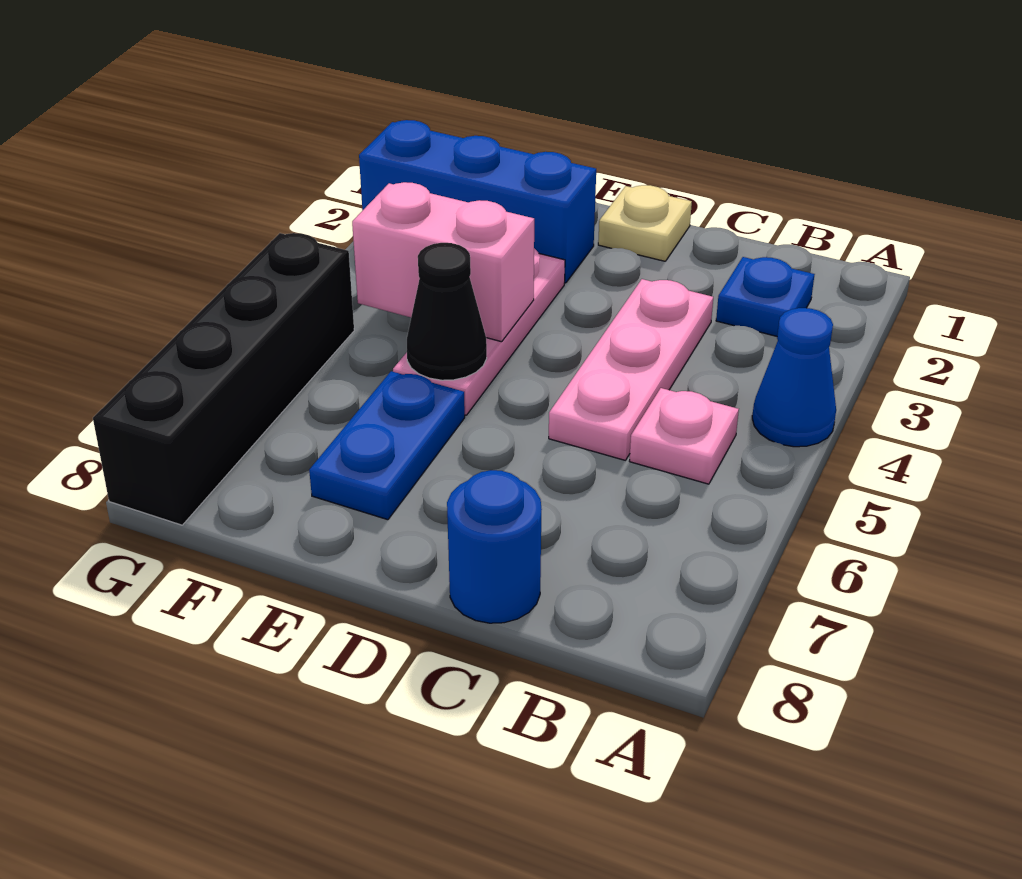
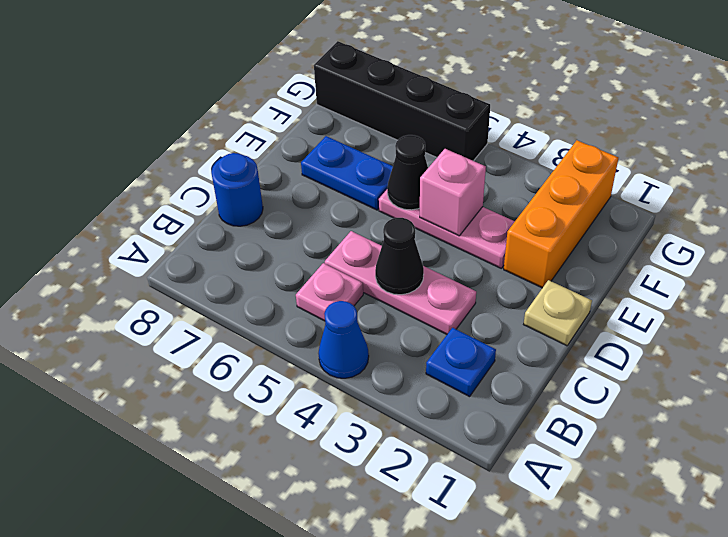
none -> black 1x1 cone [375,218,424,295]
blue 1x3 brick [359,120,596,283] -> orange 1x3 brick [504,140,618,288]
pink 1x2 brick [352,182,534,342] -> pink 1x1 brick [420,149,486,236]

